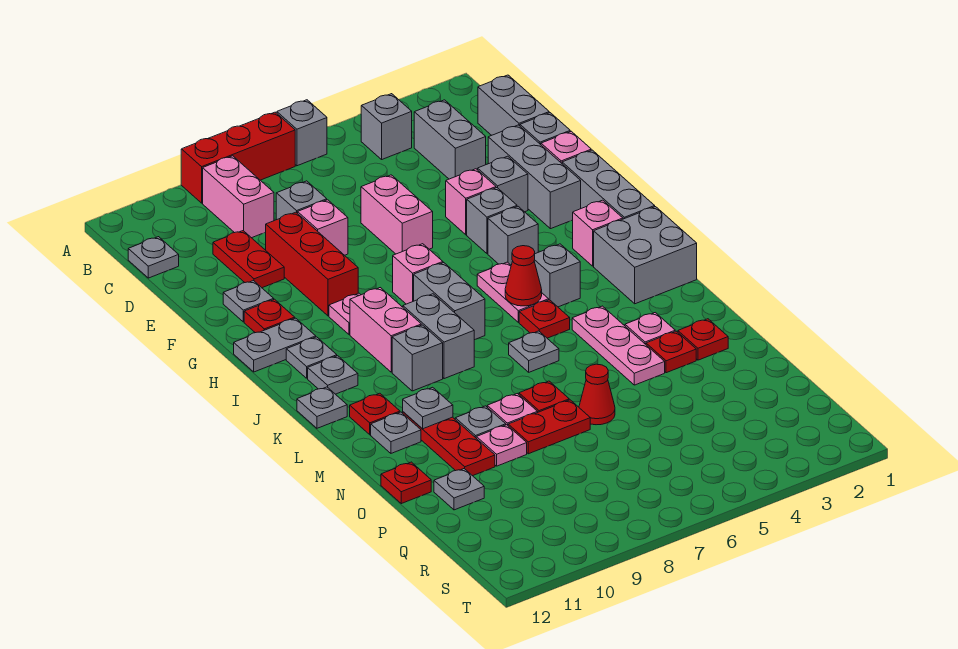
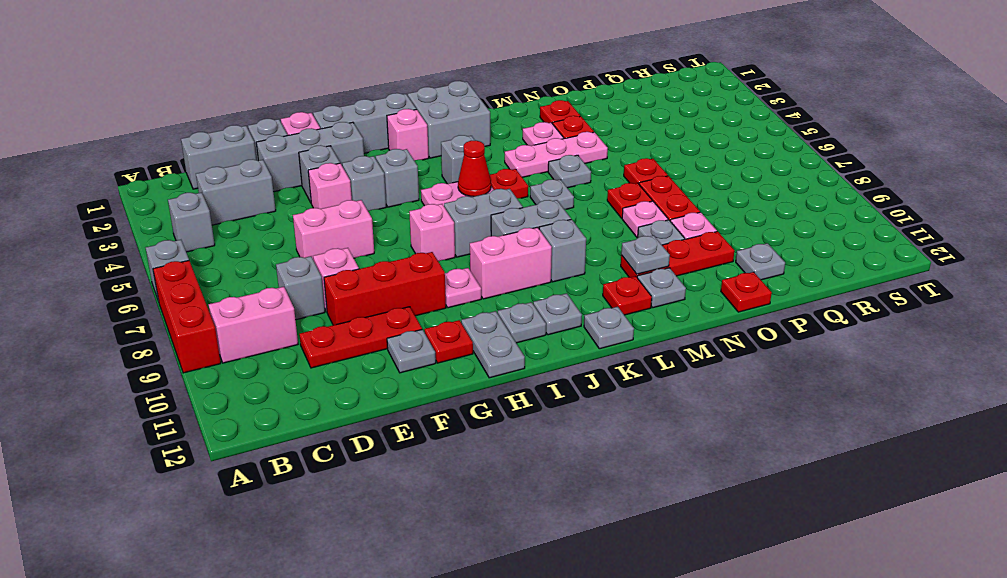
grey 1x1 plate [128,237,179,278] -> grey 1x1 plate moved to [548,155,591,188]
red 1x2 plate [213,231,284,288] -> red 1x3 plate [299,307,422,368]
red 1x1 cone [579,364,615,425] -> red 1x1 plate [624,158,668,184]

